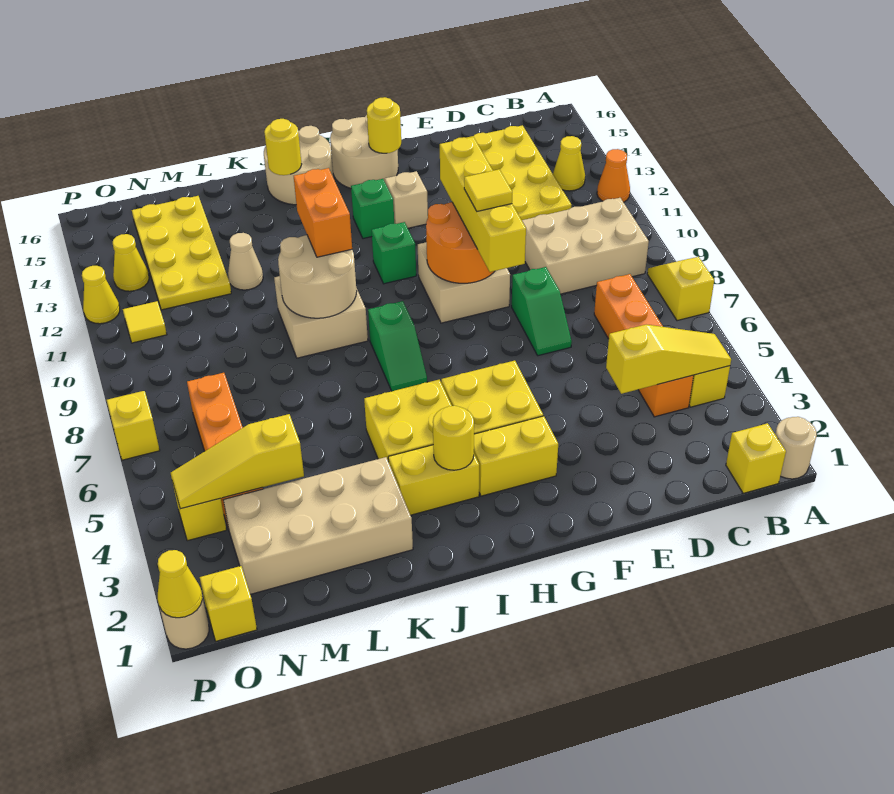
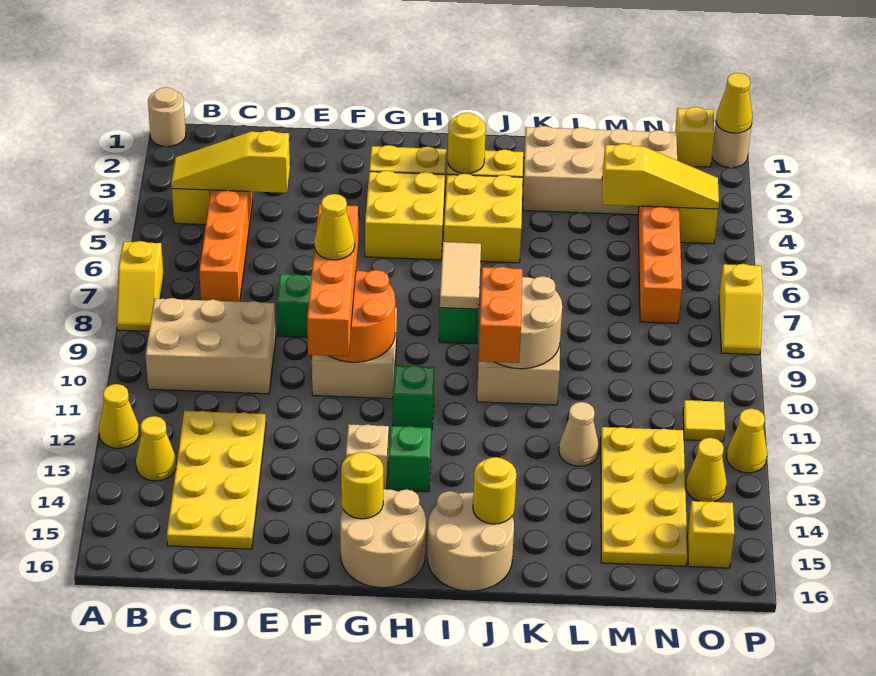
orange 1x1 cone [597,149,630,202] -> yellow 1x1 cone [99,384,139,448]
yellow 1x1 brick [726,423,786,493] -> yellow 1x1 brick moved to [687,501,735,568]
yellow 1x4 brick [440,137,526,272] -> orange 1x4 brick [307,204,358,356]
yellow 1x1 tile [464,169,512,211] -> yellow 1x1 cone [314,194,355,260]
none -> tan 1x2 tile [440,242,481,309]

